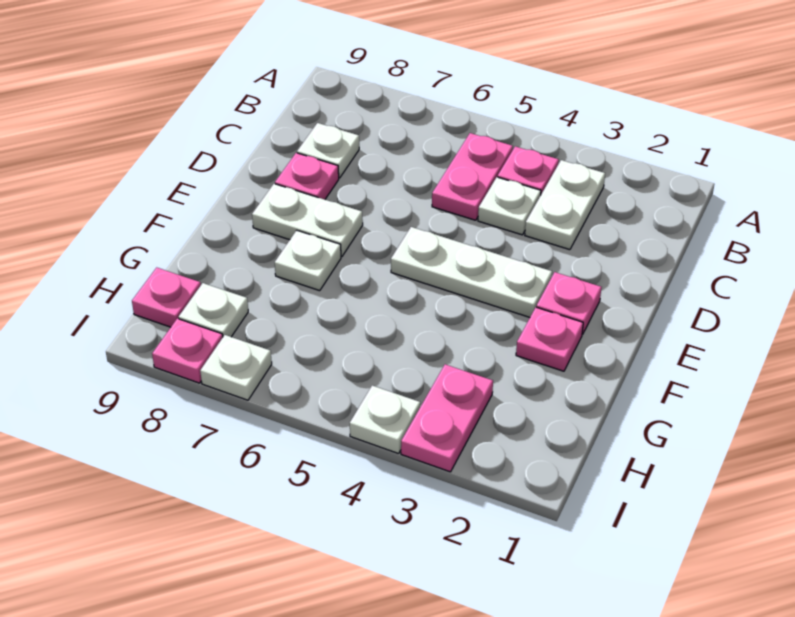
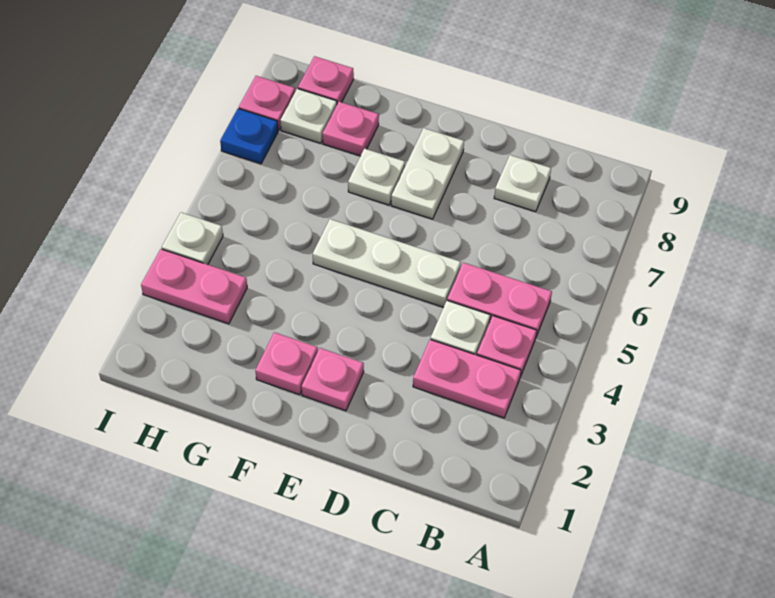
white 1x2 plate [525,160,605,250] -> pink 1x2 plate [413,339,521,418]
pink 1x1 plate [275,153,339,200] -> pink 1x1 plate moved to [323,102,379,156]
white 1x3 plate [391,227,552,317] -> white 1x3 plate turned to [313,219,461,307]
white 1x1 plate [200,335,272,400] -> blue 1x1 plate [220,109,278,164]

